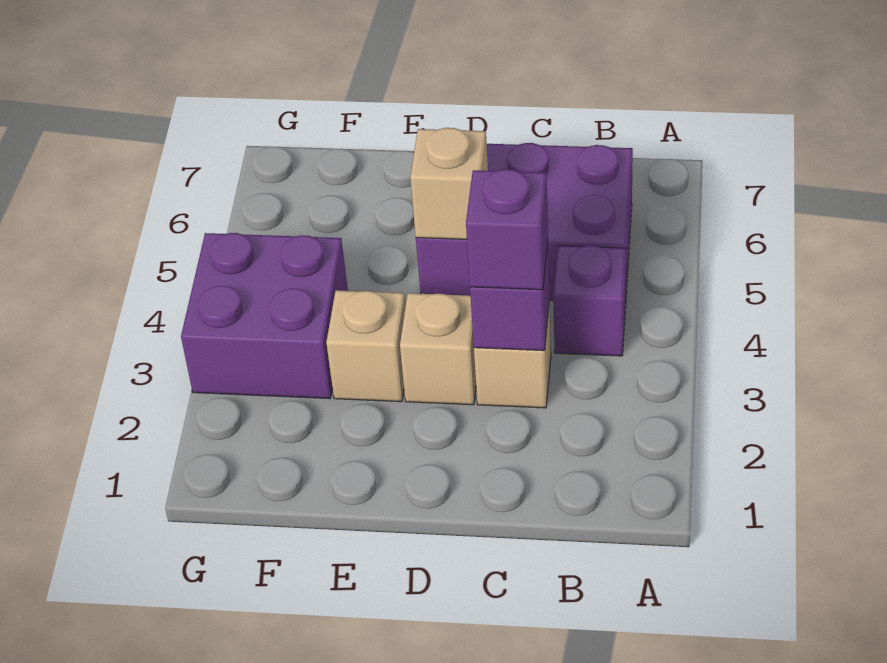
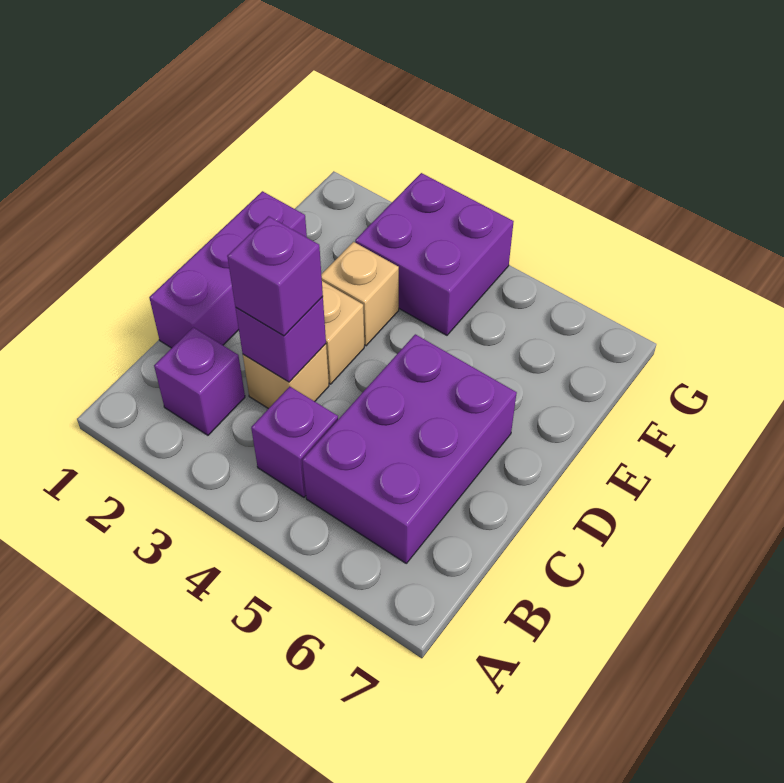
none -> purple 1x1 brick [154,327,245,435]
none -> purple 1x3 brick [149,191,307,348]
tan 1x1 brick [410,128,488,239] -> none

